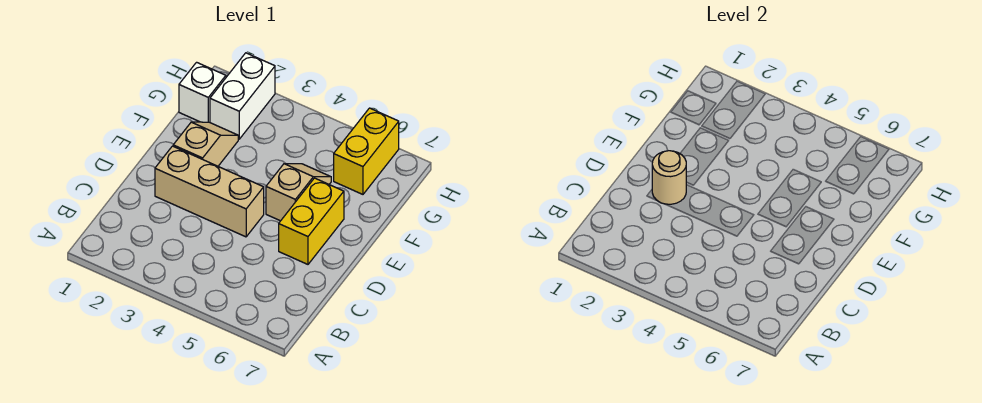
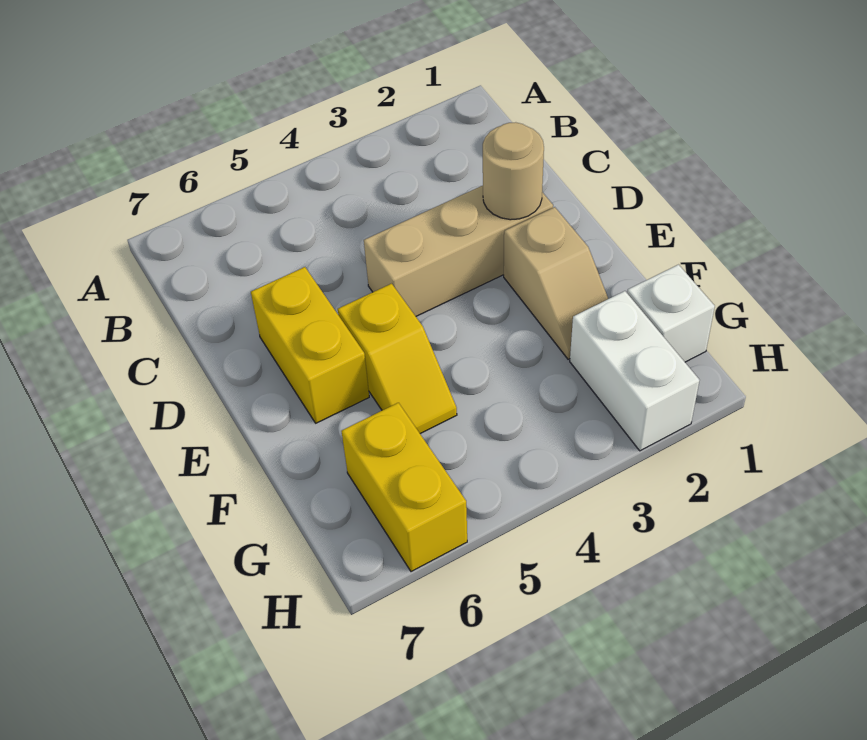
tan 1x2 slope [266,164,331,221] -> yellow 1x2 slope [338,284,457,434]

